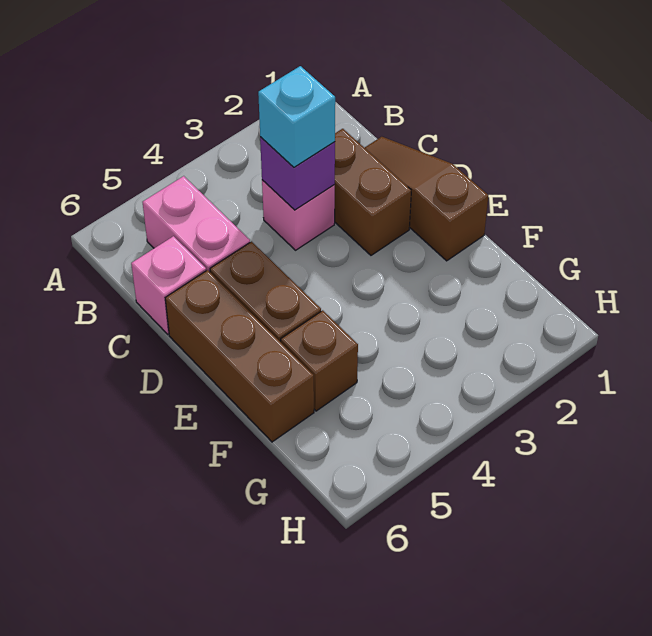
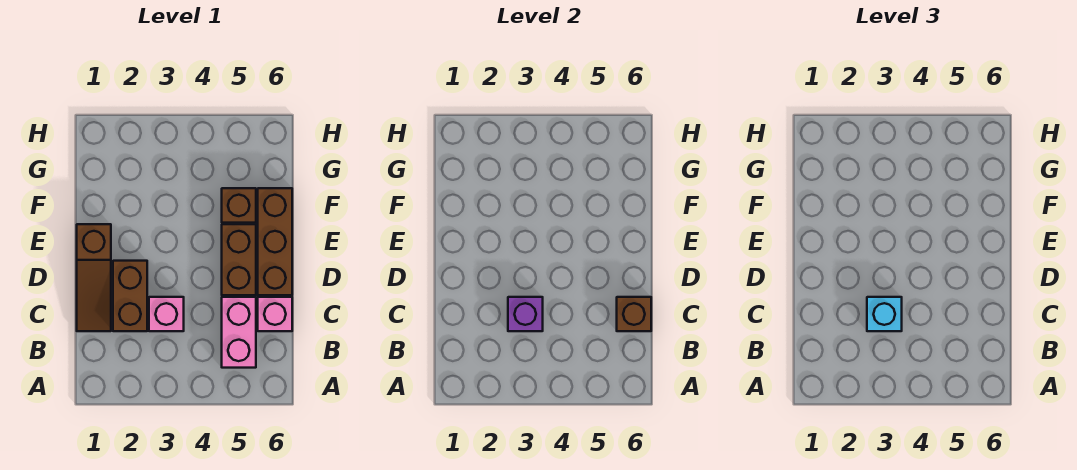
none -> brown 1x1 brick [617,297,651,331]

